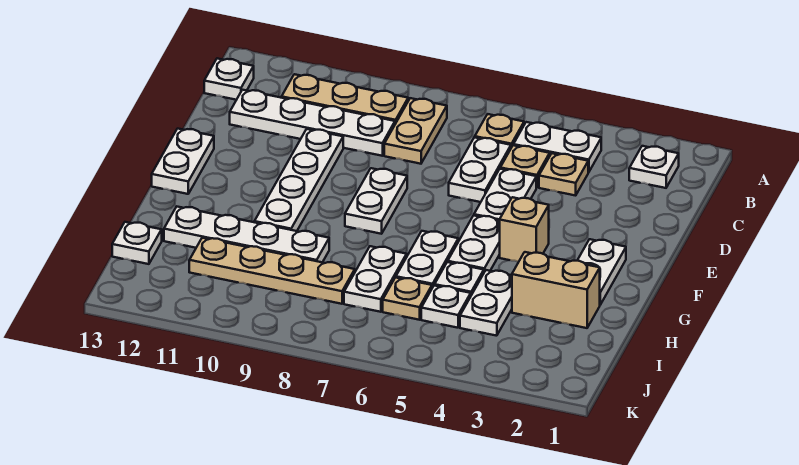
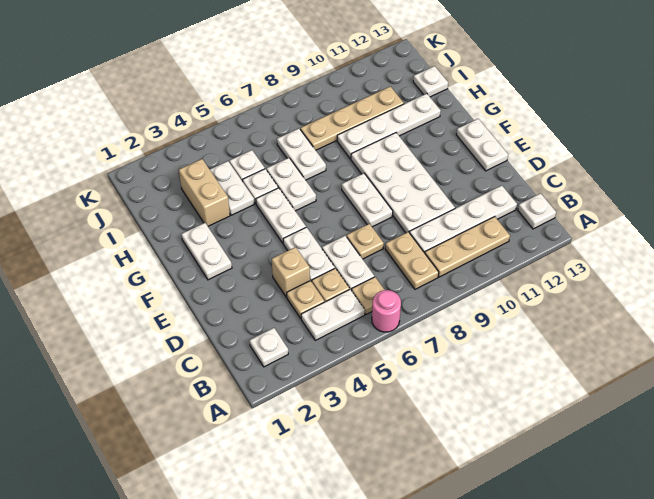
none -> pink 1x1 round brick [372,290,401,332]
white 1x4 plate [254,129,343,231] -> white 2x4 plate [351,133,455,233]
tan 1x1 brick [500,197,549,262] -> tan 1x1 brick moved to [272,247,310,297]
tan 1x2 brick [512,252,600,328] -> tan 1x2 brick turned to [179,159,230,226]
tan 1x1 plate [383,278,432,320] -> tan 1x1 plate moved to [347,224,384,259]

